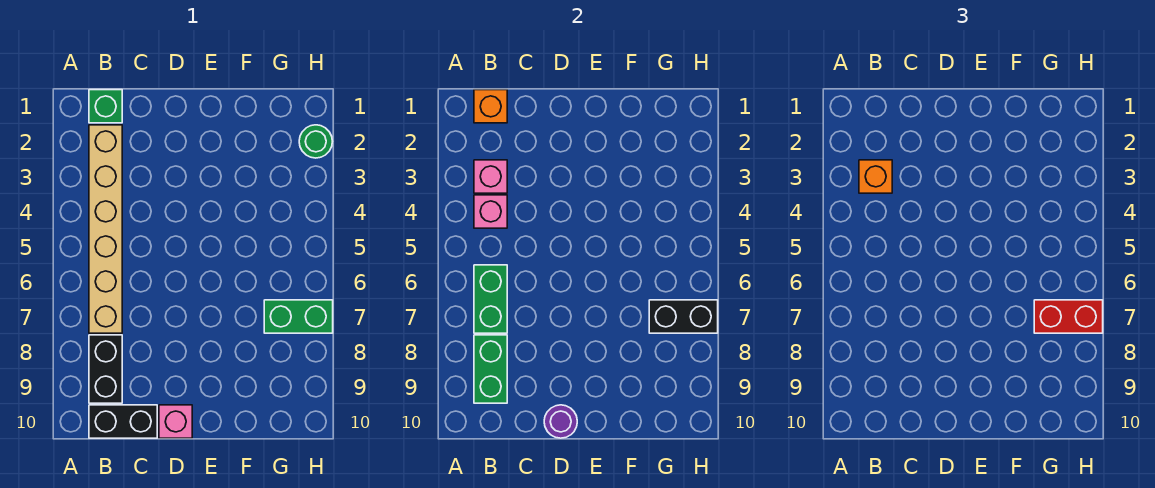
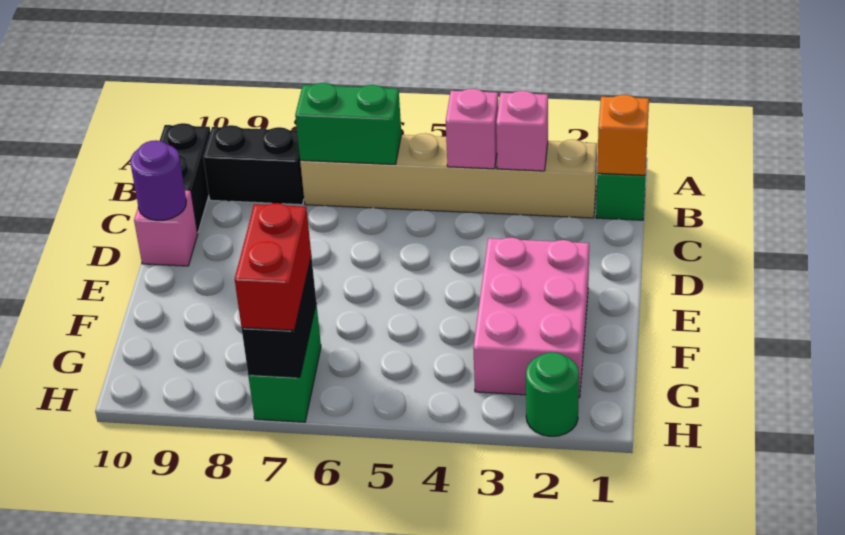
orange 1x1 brick [859,160,892,193] -> none
green 1x2 brick [474,335,507,403] -> none
none -> pink 2x3 brick [473,238,589,398]

